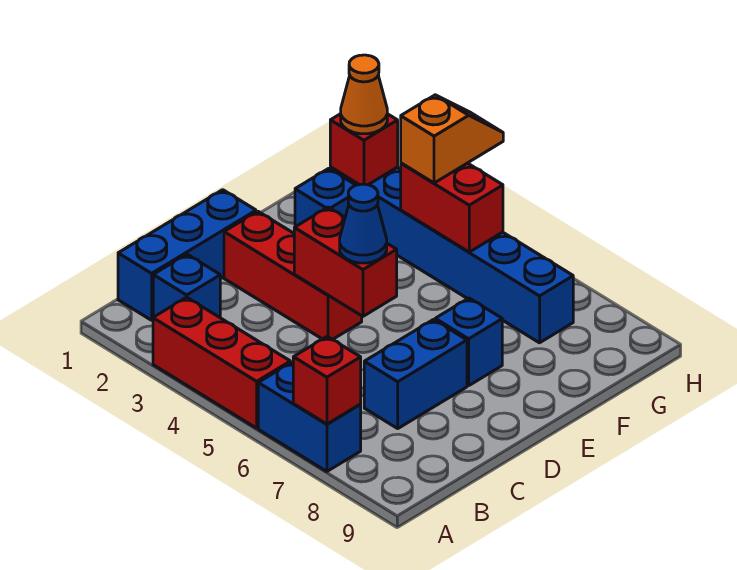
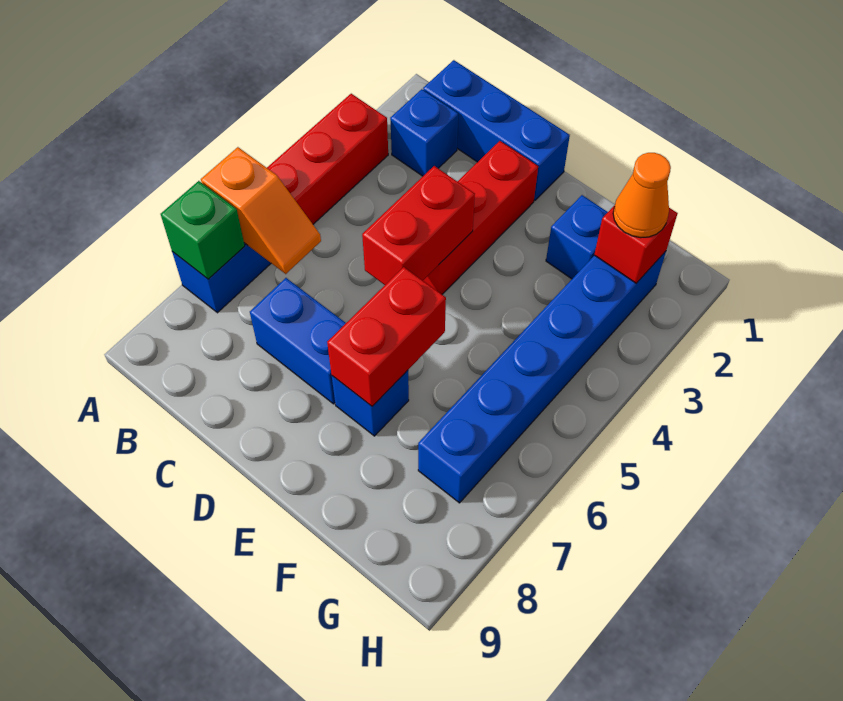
red 1x1 brick [293,336,361,424] -> green 1x1 brick [161,181,245,279]
blue 1x1 cone [340,184,387,263] -> none
red 1x2 brick [401,163,503,252] -> red 1x2 brick moved to [327,267,446,406]
orange 1x2 slope [401,95,503,183] -> orange 1x2 slope moved to [201,147,321,274]

